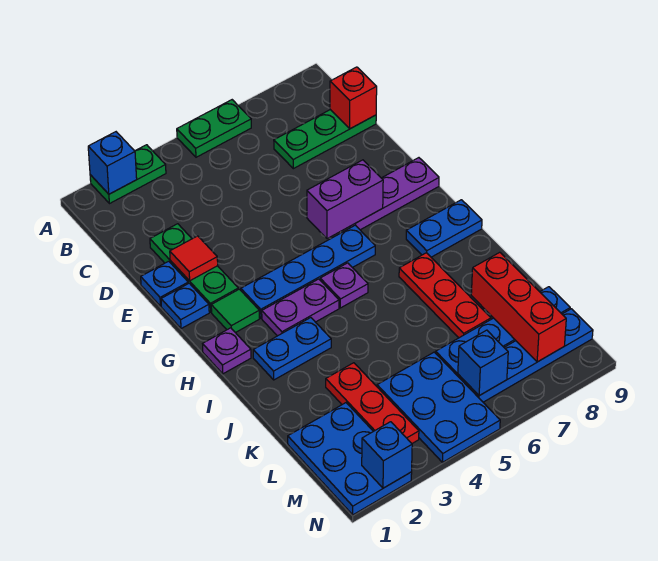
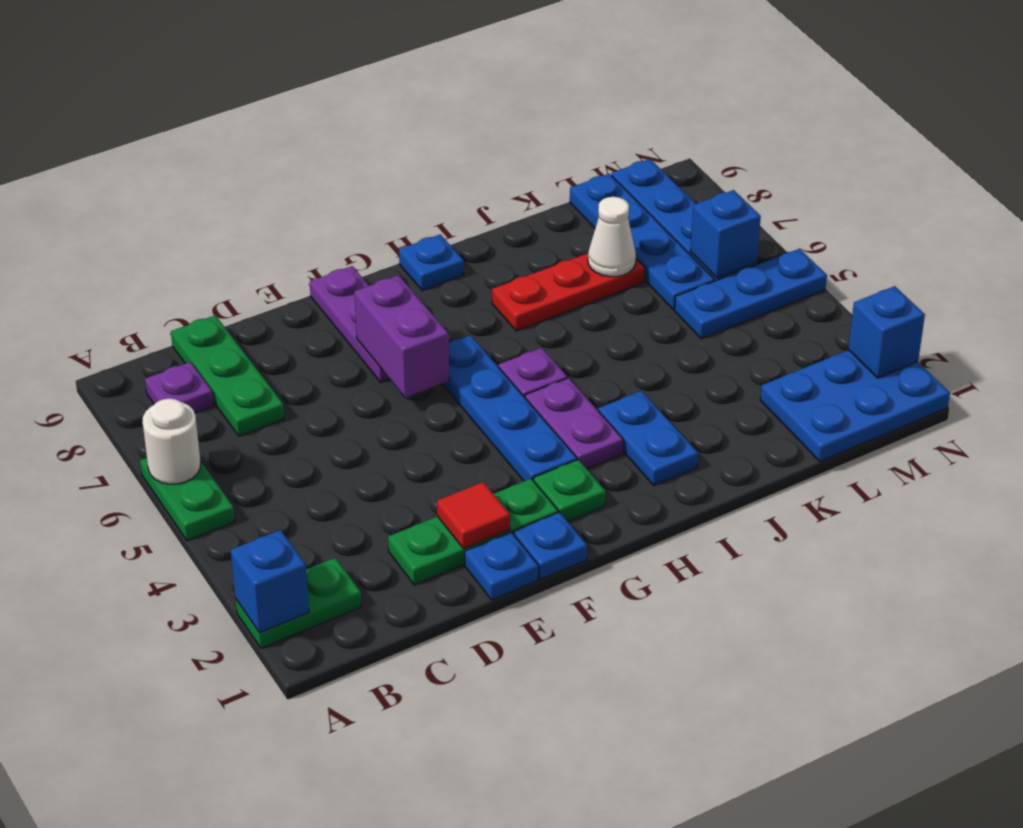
green 1x2 plate [90,145,166,204] -> green 1x2 plate turned to [235,558,361,648]
none -> white 1x1 round brick [142,398,201,484]
red 1x1 brick [330,67,377,129] -> none
green 1x1 tile [211,289,259,333] -> green 1x1 plate [533,460,606,521]
purple 1x1 plate [203,328,251,374] -> purple 1x1 plate moved to [145,362,214,413]
blue 1x2 plate [406,200,482,257] -> blue 1x1 plate [399,234,464,290]
red 1x3 plate [326,363,419,443] -> none
none -> white 1x1 cone [588,197,636,277]
red 1x3 brick [471,252,566,362] -> none
blue 2x3 plate [377,352,500,462] -> blue 1x3 plate [675,249,827,339]

